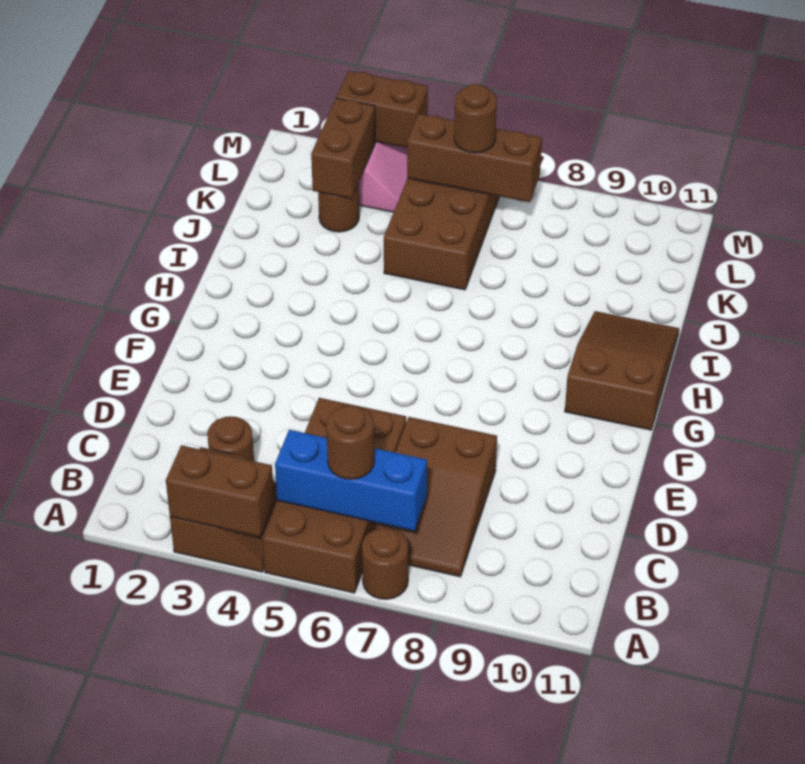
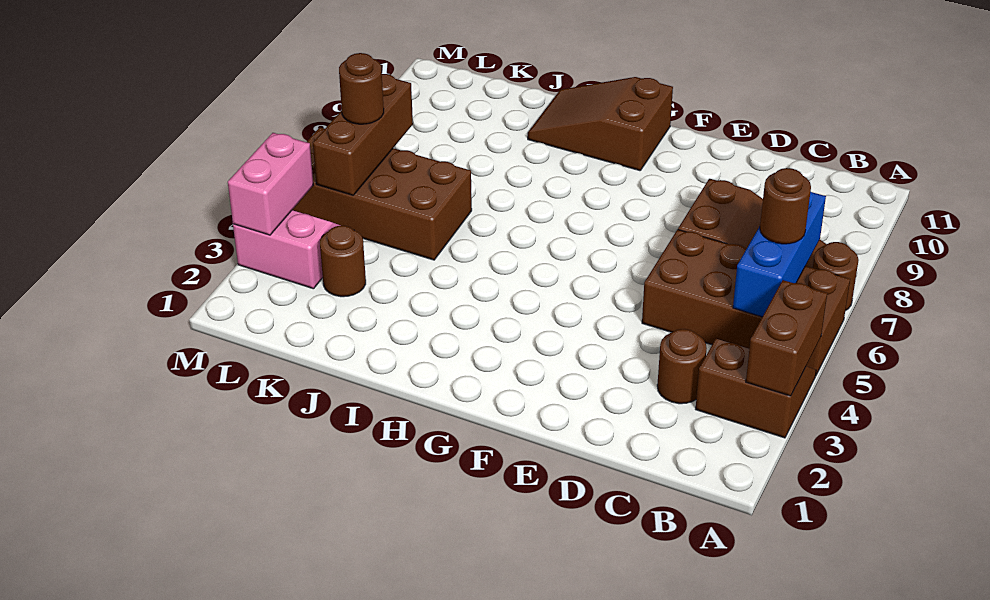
brown 1x2 brick [311,98,375,199] -> none
brown 1x2 brick [336,71,428,148] -> pink 1x2 brick [228,133,313,235]

